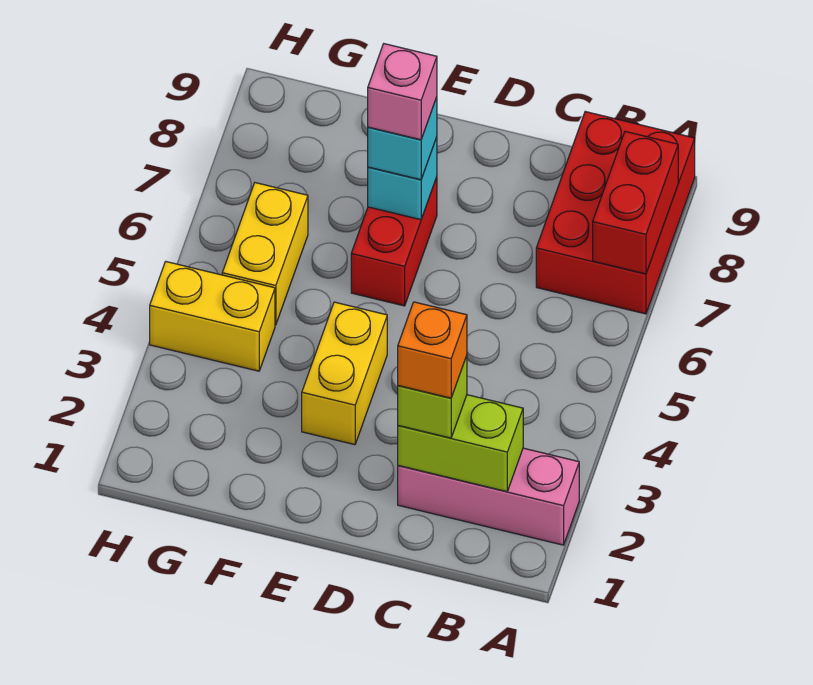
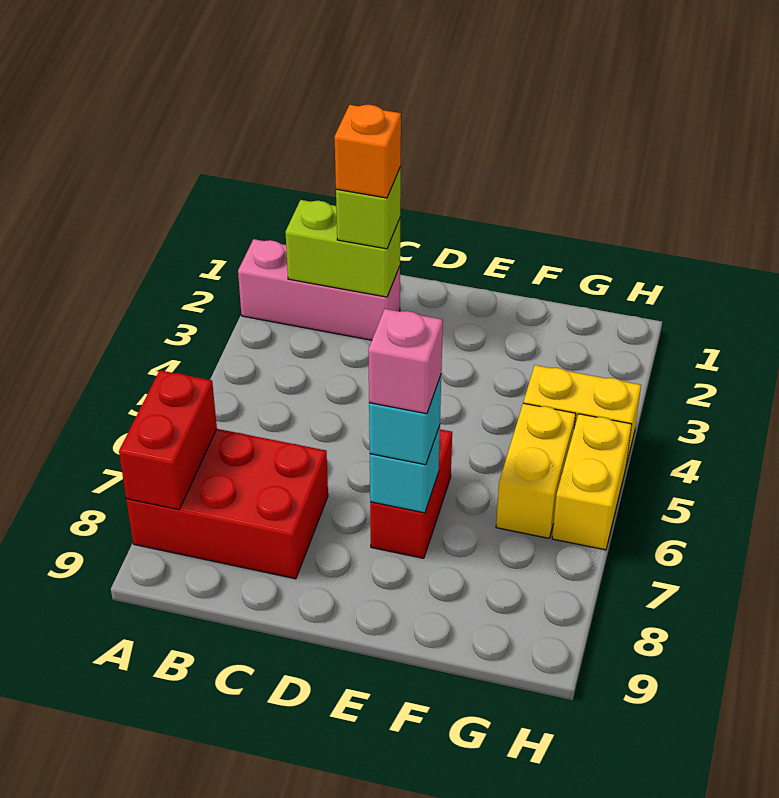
red 2x3 brick [536,112,695,314] -> red 2x3 brick turned to [126,429,328,579]
yellow 1x2 brick [302,302,387,445] -> yellow 1x2 brick moved to [552,414,632,550]

